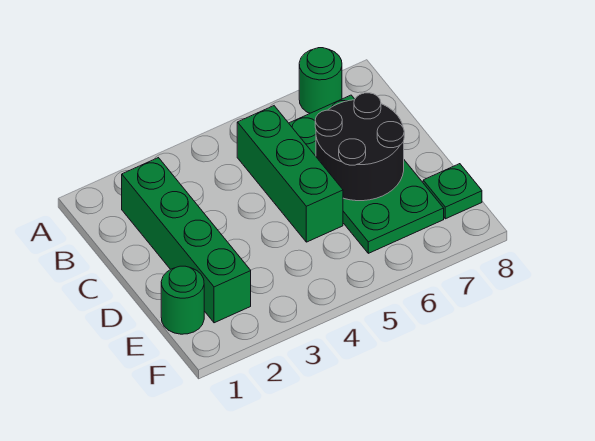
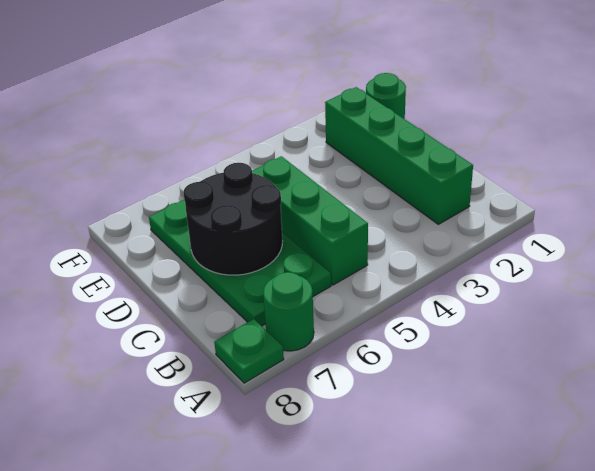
green 1x1 plate [423,164,482,219] -> green 1x1 plate moved to [214,319,284,383]

